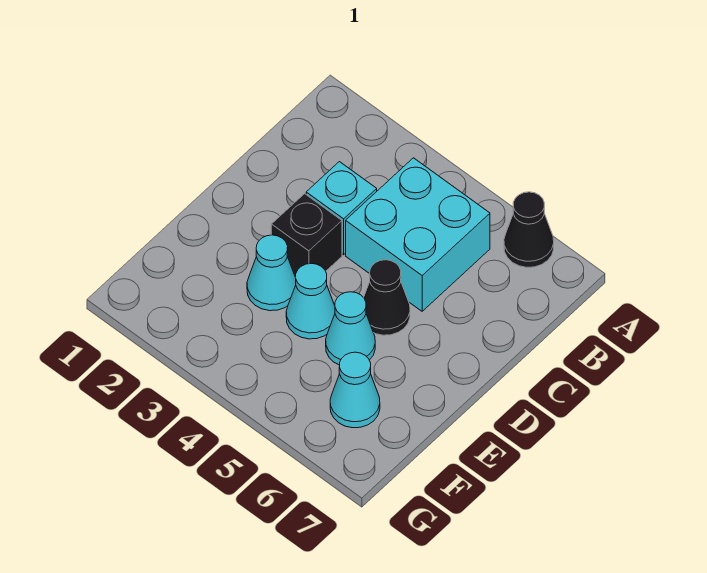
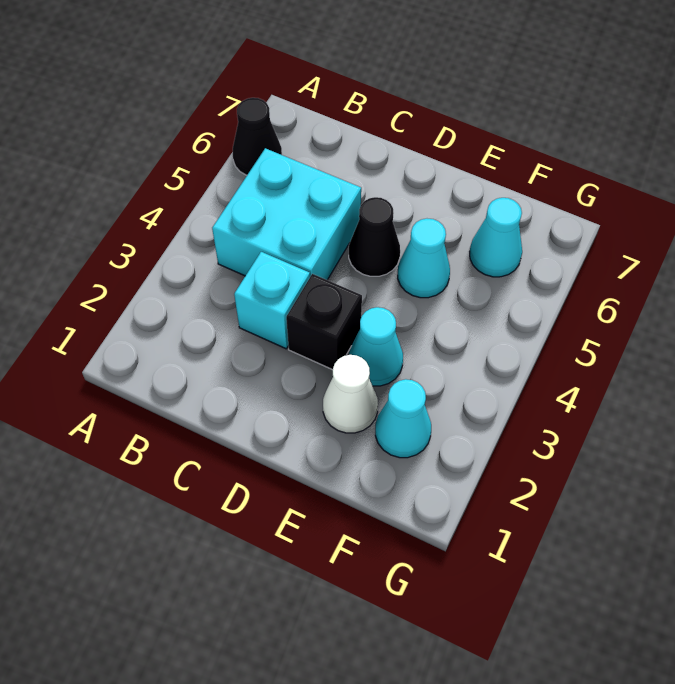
none -> white 1x1 cone [323,355,378,433]
cyan 1x1 cone [286,263,335,339] -> cyan 1x1 cone moved to [375,379,431,458]

